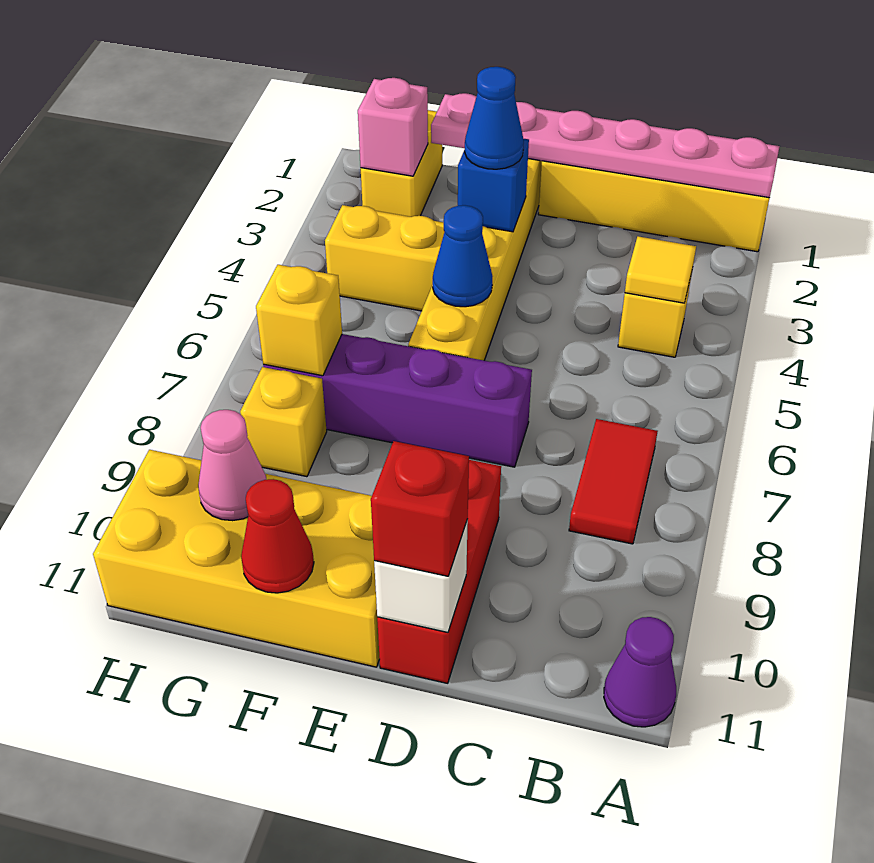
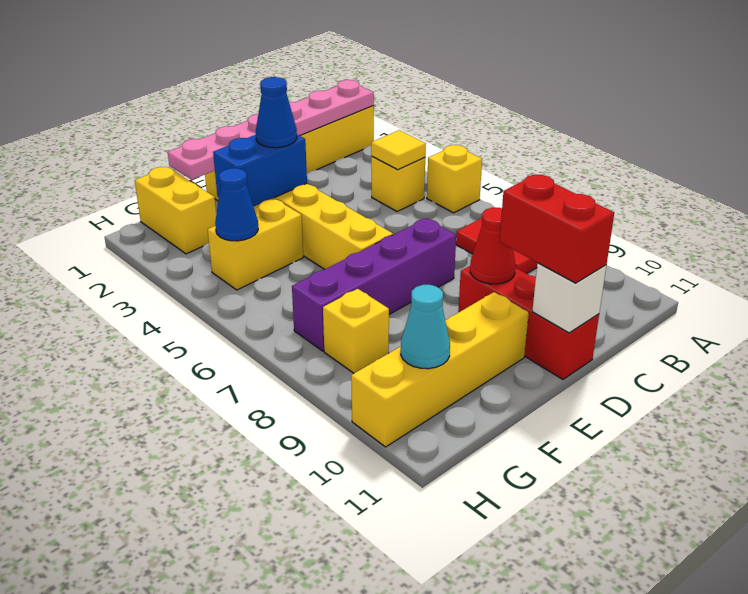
purple 1x1 cone [604,617,676,727] -> none
red 1x1 brick [371,441,469,576] -> red 1x2 brick [499,175,614,283]
blue 1x1 brick [458,139,529,232] -> blue 1x2 brick [213,135,307,207]
blue 1x1 cone [433,205,492,307] -> blue 1x1 cone moved to [215,168,258,241]
yellow 2x4 brick [93,450,380,667] -> yellow 1x4 brick [351,292,529,447]
red 1x1 cone [241,479,314,593] -> red 1x1 cone moved to [470,208,515,284]
pink 1x1 brick [358,78,428,176] -> none
yellow 1x1 brick [256,265,342,376] -> yellow 1x1 brick moved to [427,145,482,213]
pink 1x1 cone [198,410,267,521] -> cyan 1x1 cone [401,285,450,369]

